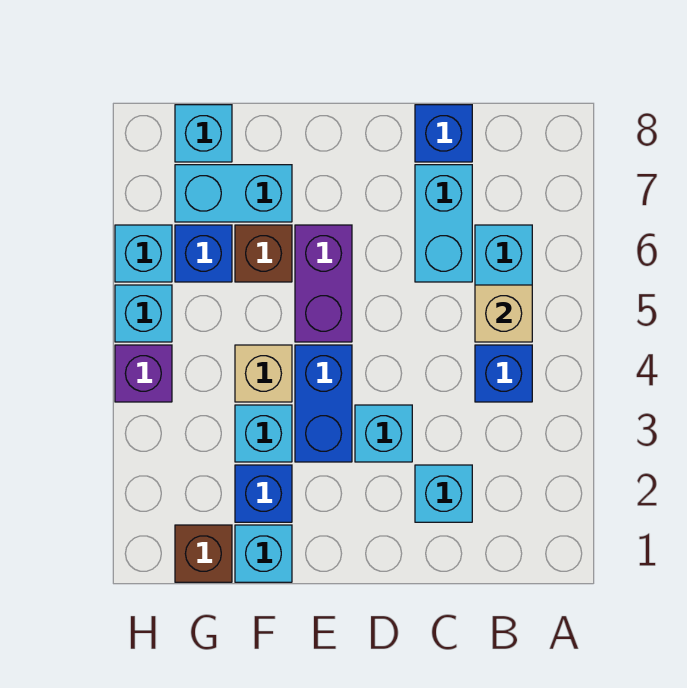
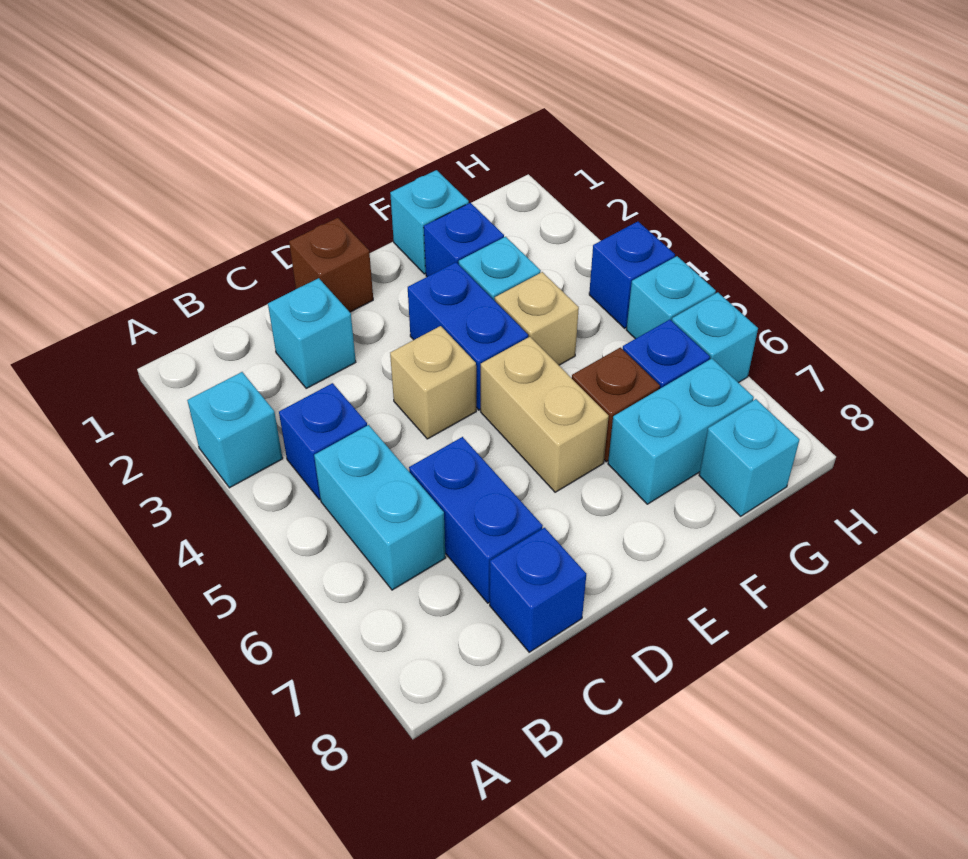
tan 1x1 brick [475,285,532,342] -> tan 1x1 brick moved to [390,326,476,439]
cyan 1x2 brick [415,165,472,282] -> blue 1x2 brick [409,437,543,603]
cyan 1x1 brick [355,405,412,462] -> cyan 1x1 brick moved to [187,372,283,488]
purple 1x2 brick [295,225,352,342] -> tan 1x2 brick [481,337,609,492]
brown 1x1 brick [175,525,232,582] -> brown 1x1 brick moved to [289,218,373,312]
purple 1x1 brick [115,345,172,402] -> blue 1x1 brick [589,222,675,328]

